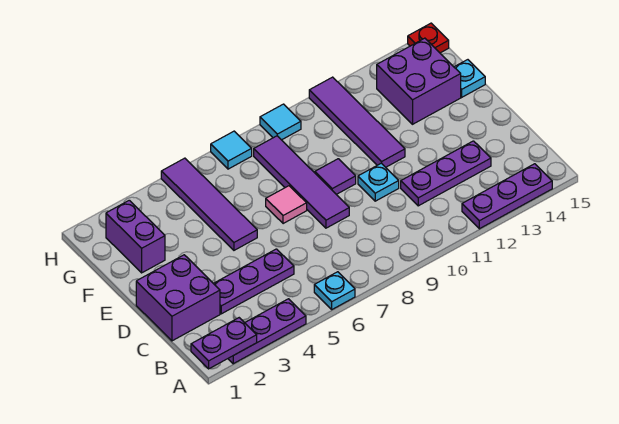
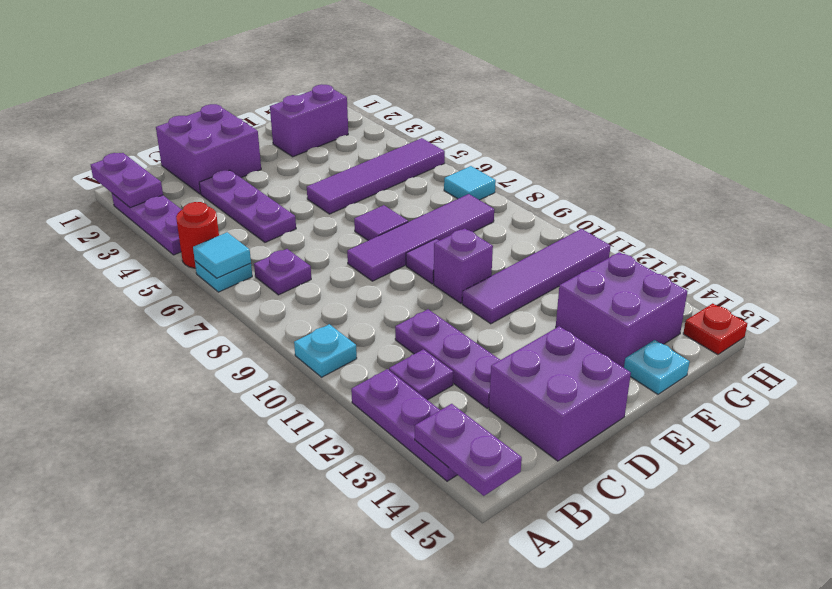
none -> red 1x1 round brick [176,202,219,268]
none -> purple 1x2 plate [415,404,522,496]
none -> purple 1x1 plate [254,249,311,295]
none -> purple 1x1 plate [389,349,453,400]
none -> purple 2x2 brick [489,326,631,461]
cyan 1x1 plate [358,163,399,201] -> cyan 1x1 plate moved to [294,324,357,377]
pink 1x1 tile [266,186,307,224] -> purple 1x1 tile [354,205,408,241]
none -> purple 1x1 brick [434,228,493,303]
cyan 1x1 tile [260,104,301,140] -> cyan 1x1 tile moved to [193,232,251,278]

